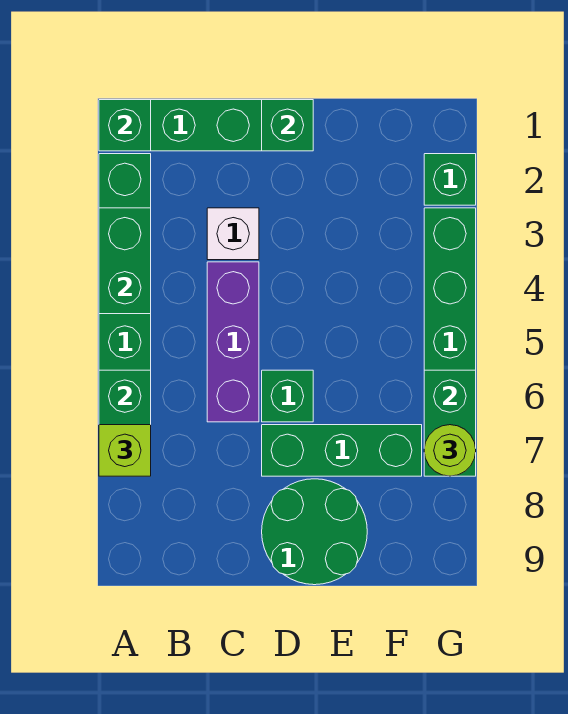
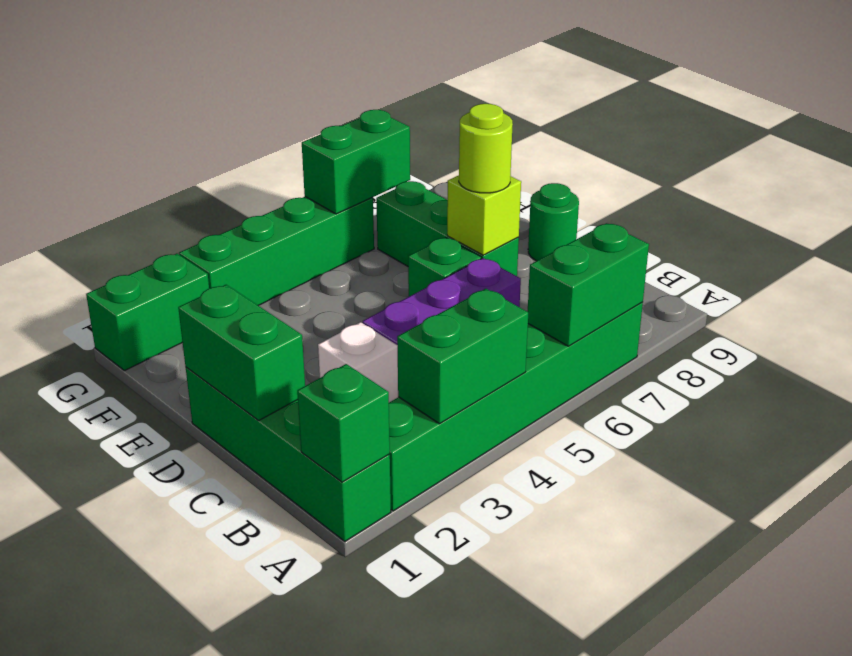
lime 1x1 brick [99,425,151,476] -> lime 1x1 brick moved to [447,175,521,255]
green 1x1 brick [262,100,313,151] -> green 1x2 brick [178,285,305,420]
green 2x2 round brick [262,479,367,585] -> green 1x1 round brick [528,183,579,261]
green 1x1 brick [424,154,476,205] -> green 1x2 brick [86,254,209,371]
lime 1x1 round brick [424,425,476,476] -> lime 1x1 round brick moved to [459,104,513,193]

